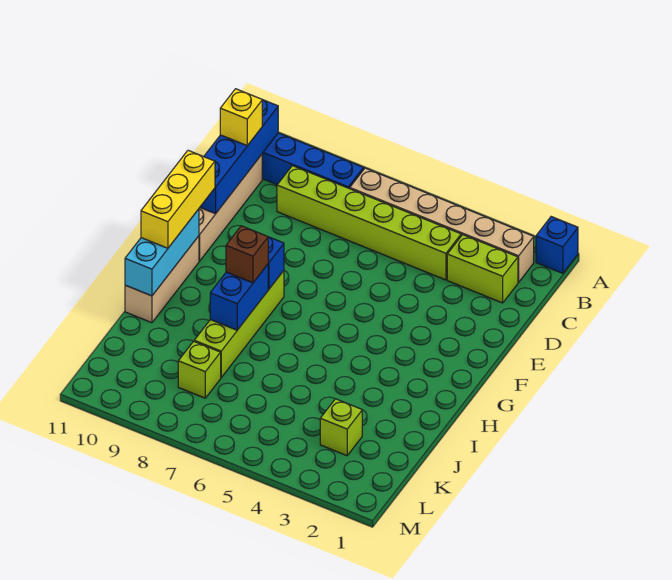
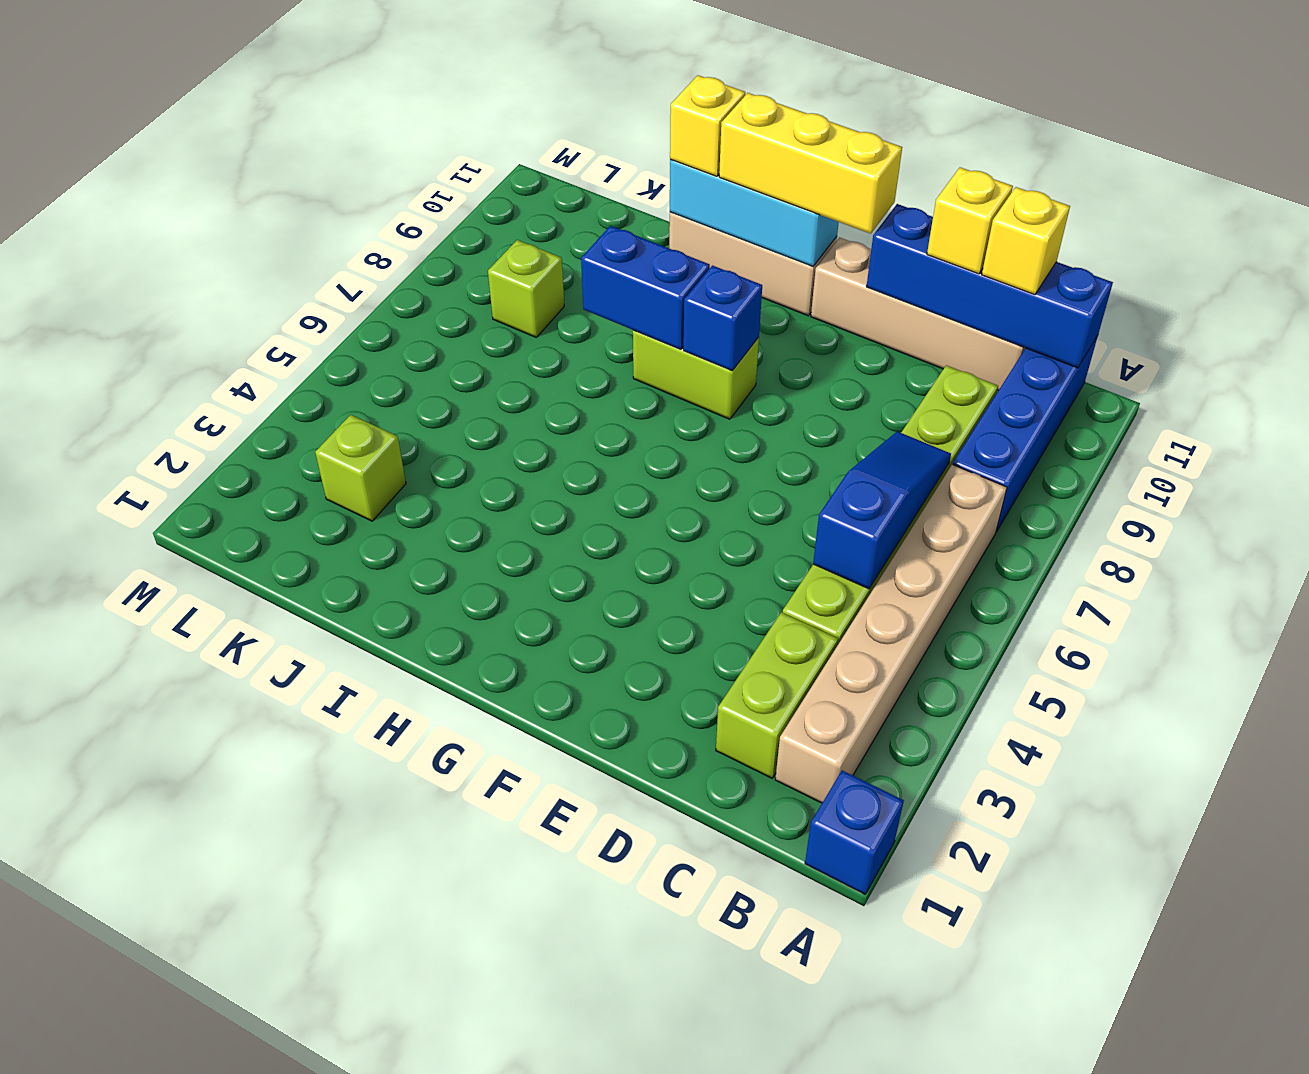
none -> blue 1x3 slope [813,432,951,589]
none -> yellow 1x1 brick [927,167,1013,274]
lime 1x4 brick [194,271,284,377] -> lime 1x2 brick [633,330,759,419]
brown 1x1 brick [226,226,268,283] -> none
none -> yellow 1x1 brick [670,75,745,176]

